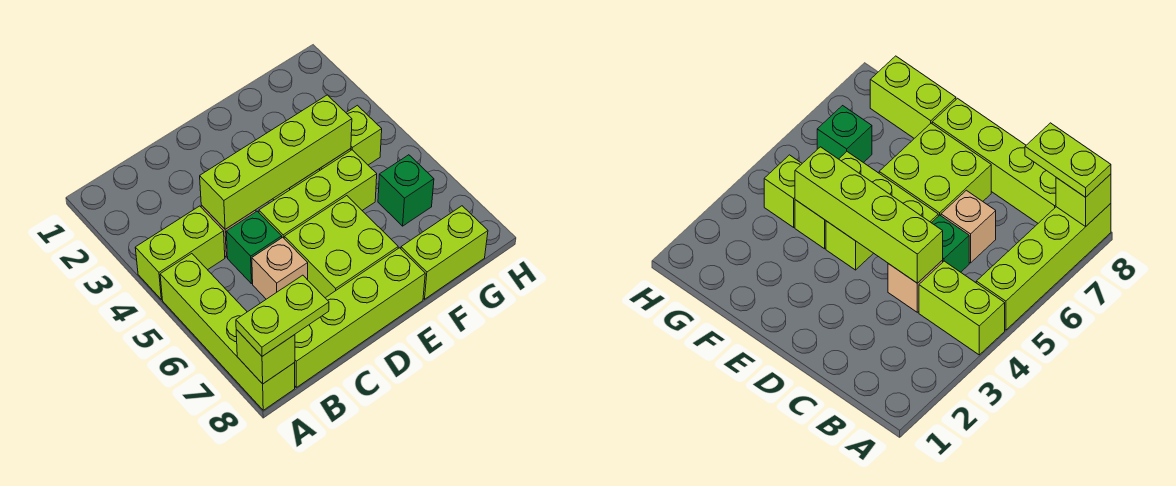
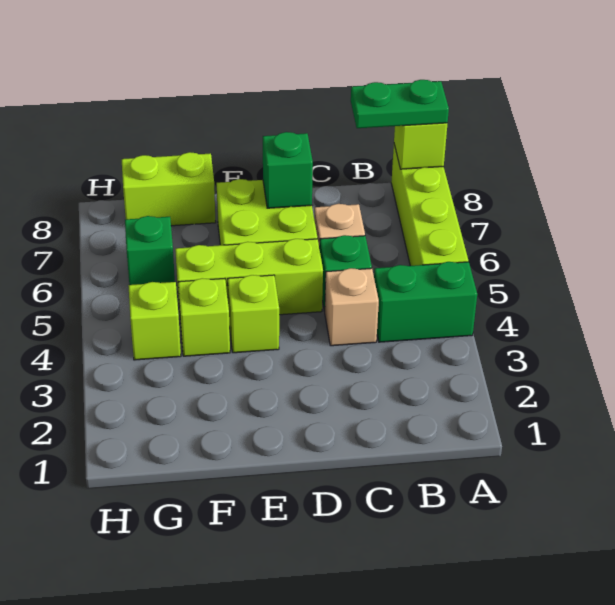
lime 1x2 brick [135,206,225,300] -> green 1x2 brick [374,262,477,342]
lime 1x2 plate [236,275,329,356] -> green 1x2 plate [351,80,449,128]
lime 1x4 brick [294,248,425,387] -> none
lime 1x4 brick [200,95,352,229] -> none
none -> green 1x1 brick [263,132,313,208]

